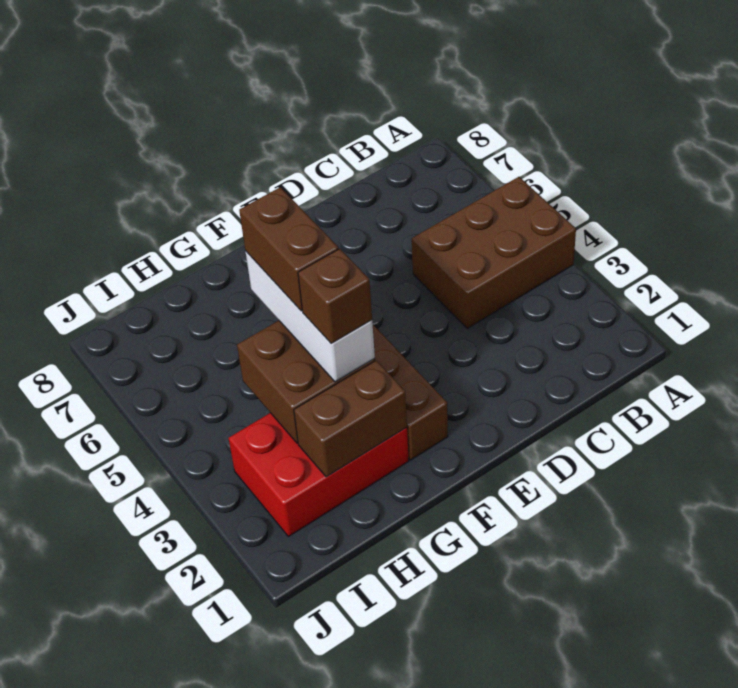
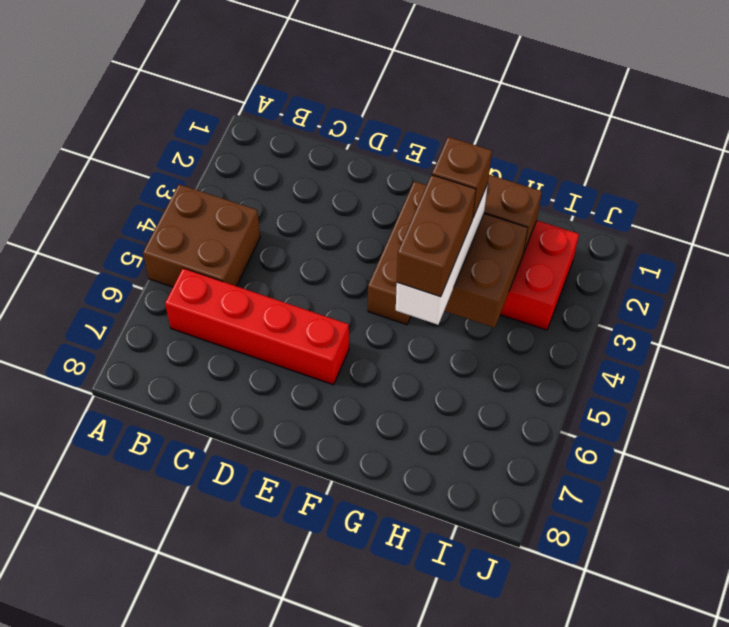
brown 2x3 brick [412,177,576,328] -> brown 2x2 brick [143,184,260,287]
none -> red 1x4 brick [165,268,349,385]

